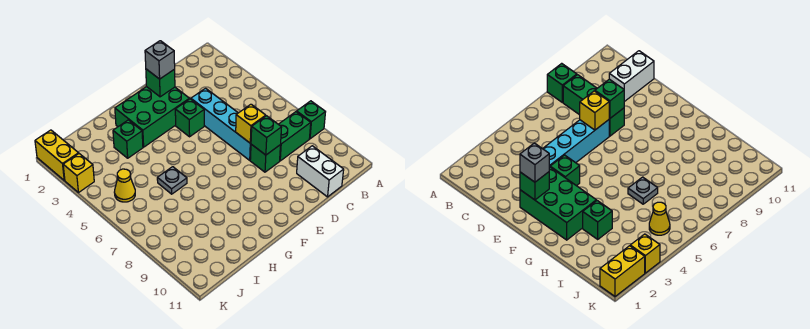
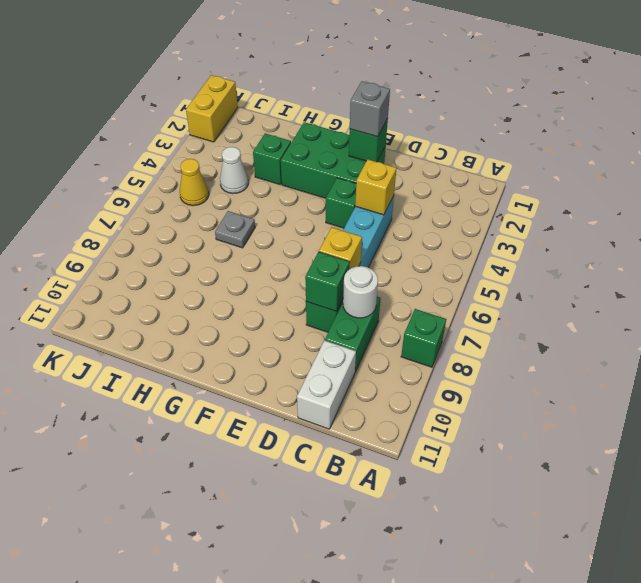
green 1x2 brick [278,112,311,161] -> green 1x2 brick turned to [325,297,381,372]
none -> white 1x1 round brick [343,266,378,318]
none -> white 1x1 cone [220,147,248,194]
yellow 1x1 brick [63,154,94,193] -> yellow 1x1 brick moved to [355,160,397,215]

